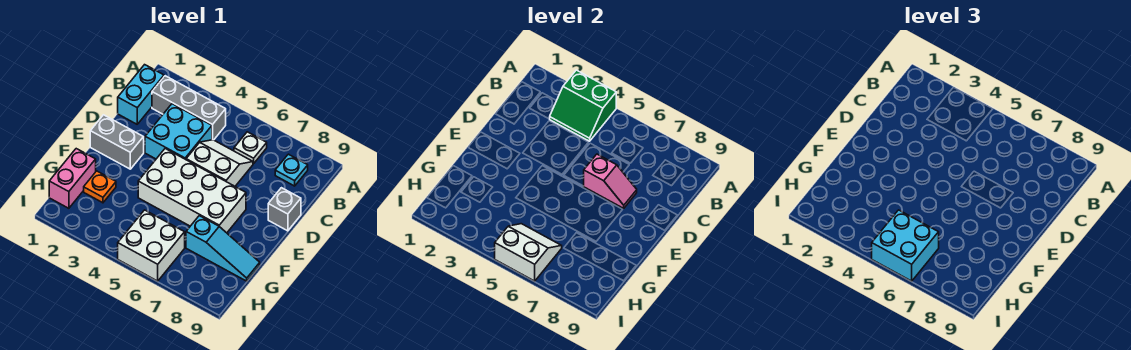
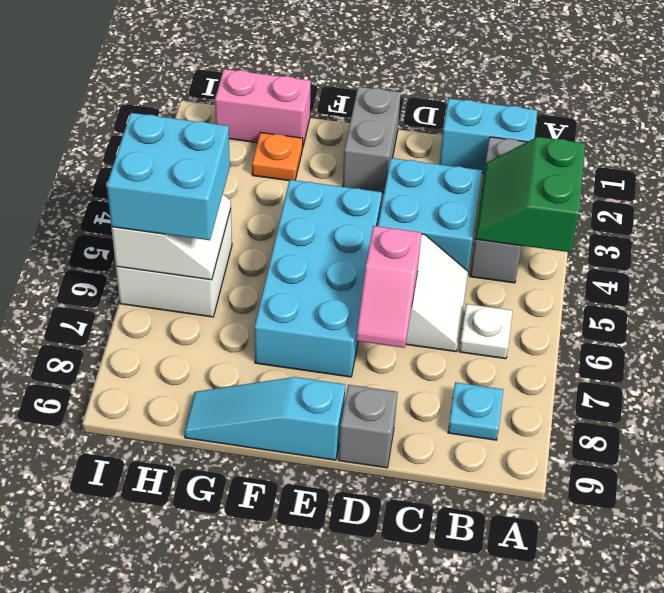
white 2x4 brick [138,149,246,233] -> cyan 2x4 brick [255,180,382,377]
cyan 1x3 slope [186,216,260,281] -> cyan 1x3 slope turned to [184,377,345,460]

